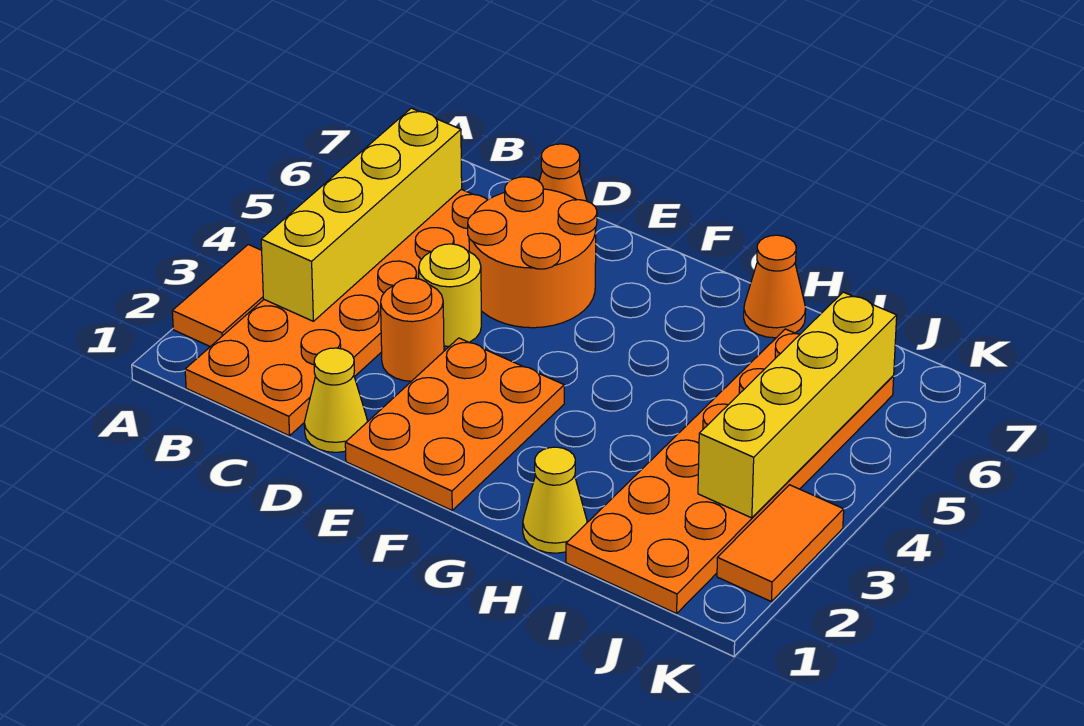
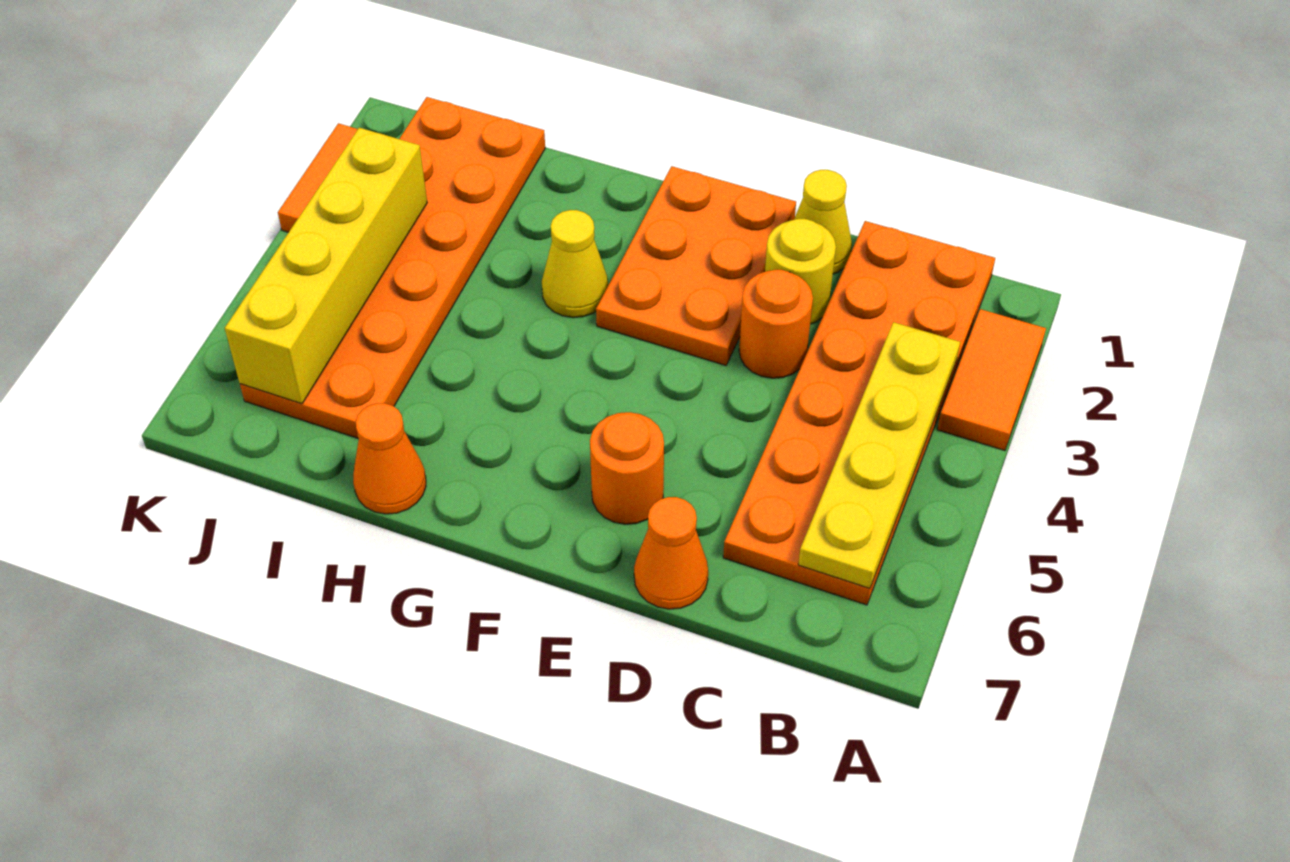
yellow 1x4 brick [261,108,462,321] -> yellow 1x4 plate [798,322,960,588]
yellow 1x1 round brick [419,244,481,346] -> yellow 1x1 round brick moved to [765,219,836,324]
orange 2x2 round brick [468,177,597,328] -> orange 1x1 round brick [590,412,664,524]
yellow 1x1 cone [523,447,587,553] -> yellow 1x1 cone moved to [542,210,608,318]

